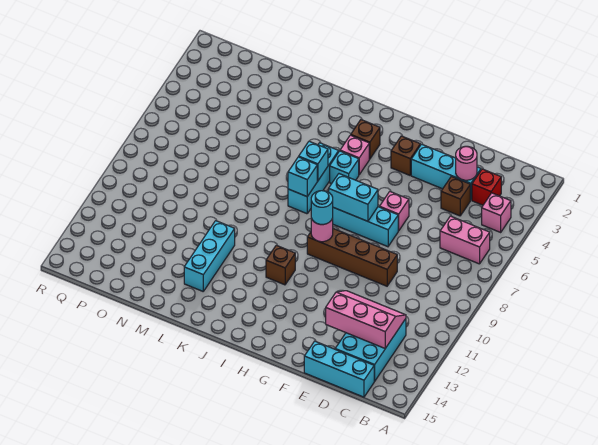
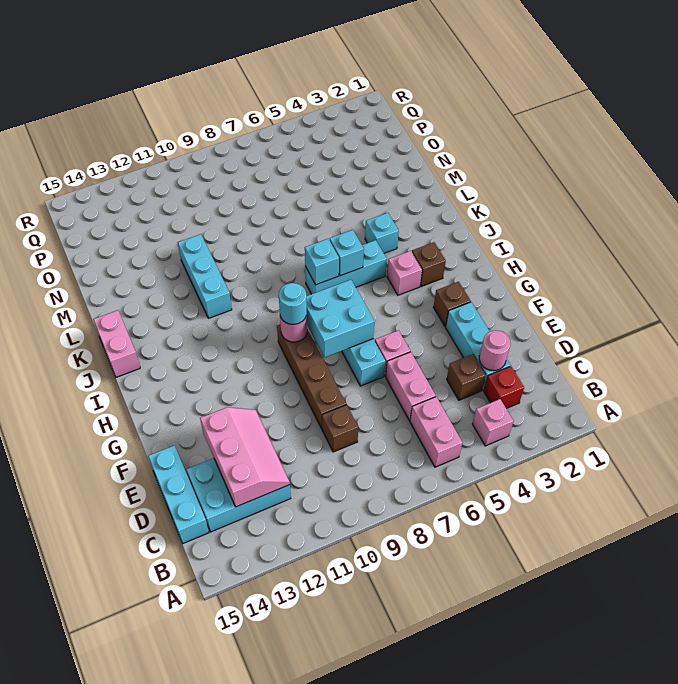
none -> pink 1x2 brick [386,352,436,421]
cyan 1x2 brick [329,174,378,221] -> cyan 2x2 brick [306,280,375,358]
cyan 1x1 brick [330,151,359,184] -> cyan 1x1 brick moved to [365,213,399,253]
brown 1x1 brick [266,245,295,285] -> brown 1x1 brick moved to [322,405,358,452]
none -> pink 1x2 brick [93,310,140,377]
cyan 1x3 brick [184,221,235,291] -> cyan 1x3 brick turned to [178,234,232,318]

